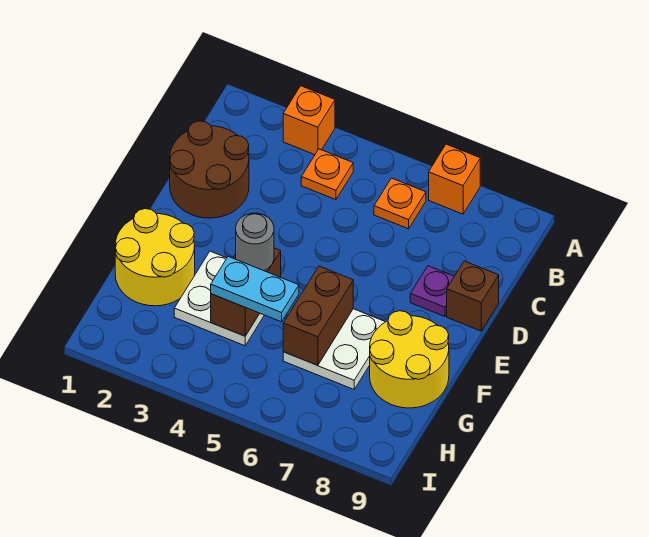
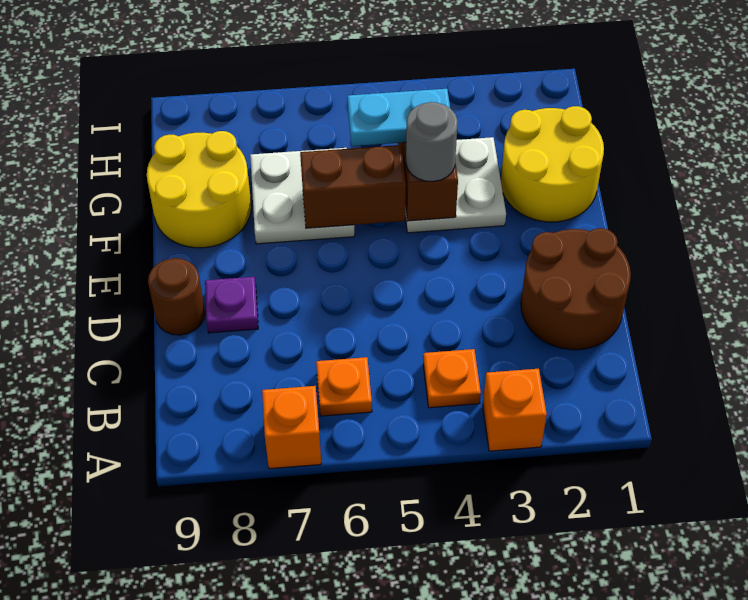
brown 1x1 brick [447,261,499,331] -> brown 1x1 round brick [148,258,205,335]
brown 1x2 brick [283,266,353,365] -> brown 1x2 brick turned to [300,145,406,228]

